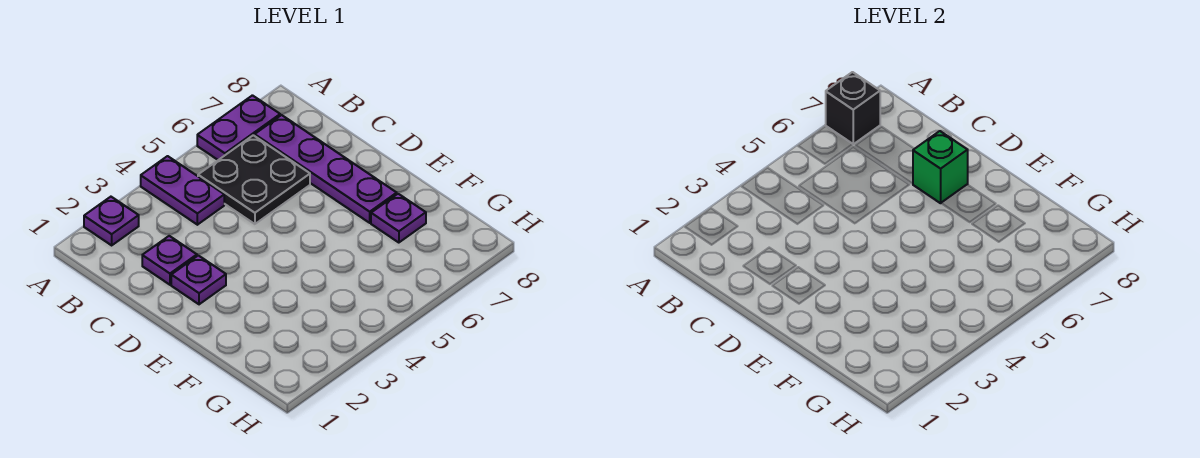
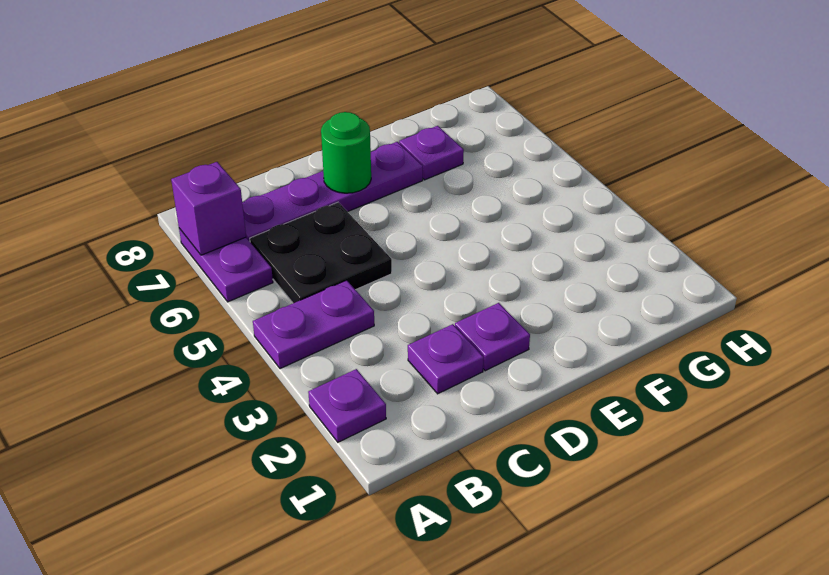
black 1x1 brick [826,72,880,144] -> purple 1x1 brick [171,162,246,255]
green 1x1 brick [913,131,968,203] -> green 1x1 round brick [321,112,371,193]

